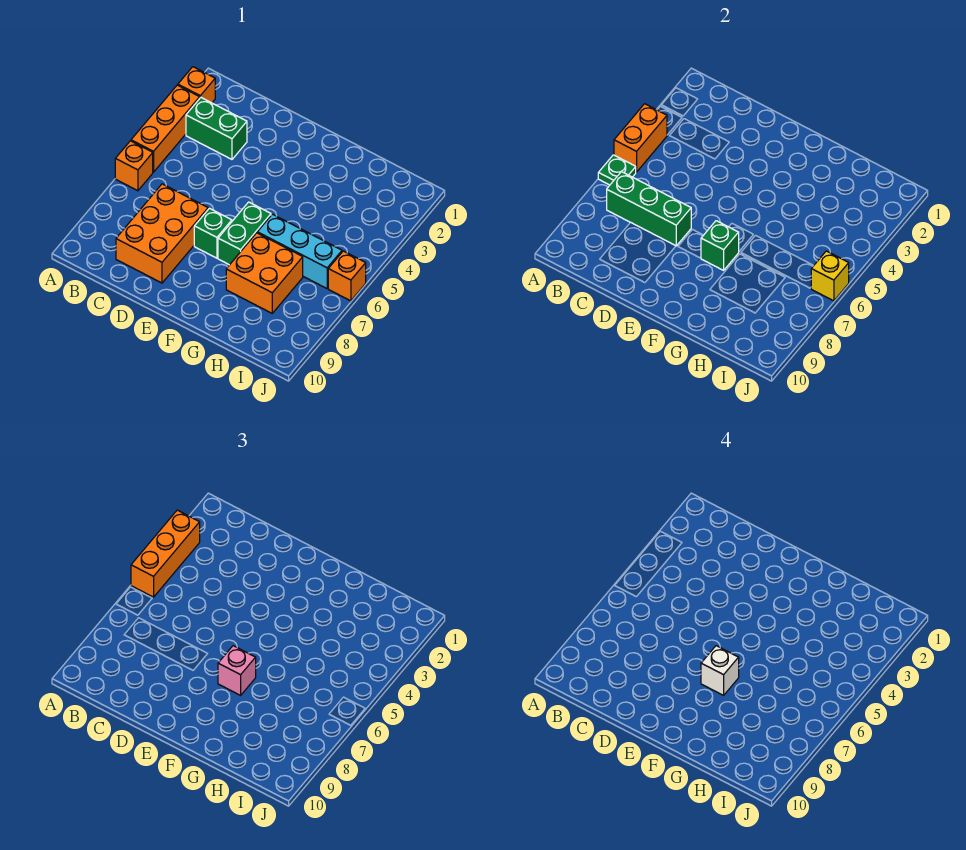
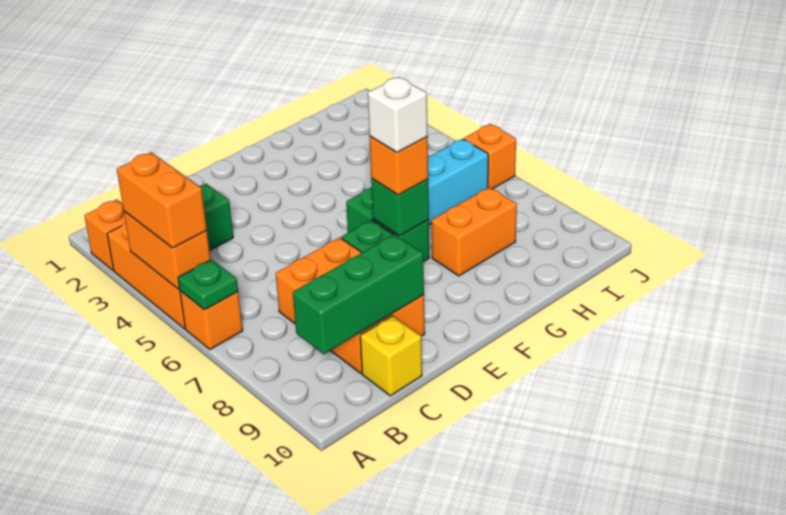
orange 1x3 brick [131,510,200,597] -> orange 1x2 brick [117,152,207,248]
green 1x3 brick [607,172,691,246] -> green 1x3 brick moved to [293,234,424,354]
pink 1x1 brick [218,646,256,695] -> orange 1x1 brick [370,136,428,195]
orange 2x2 brick [226,233,303,313] -> orange 1x2 brick [432,187,517,276]
yellow 1x1 brick [811,251,849,301] -> yellow 1x1 brick moved to [360,316,422,396]

